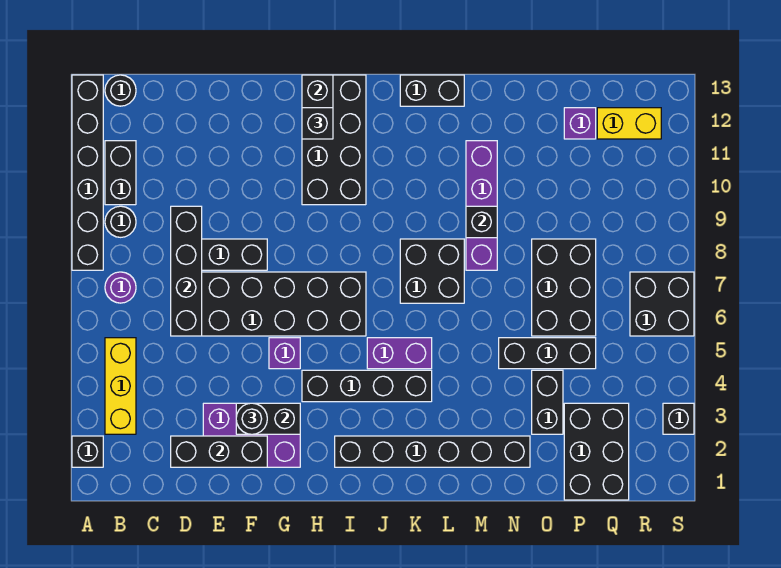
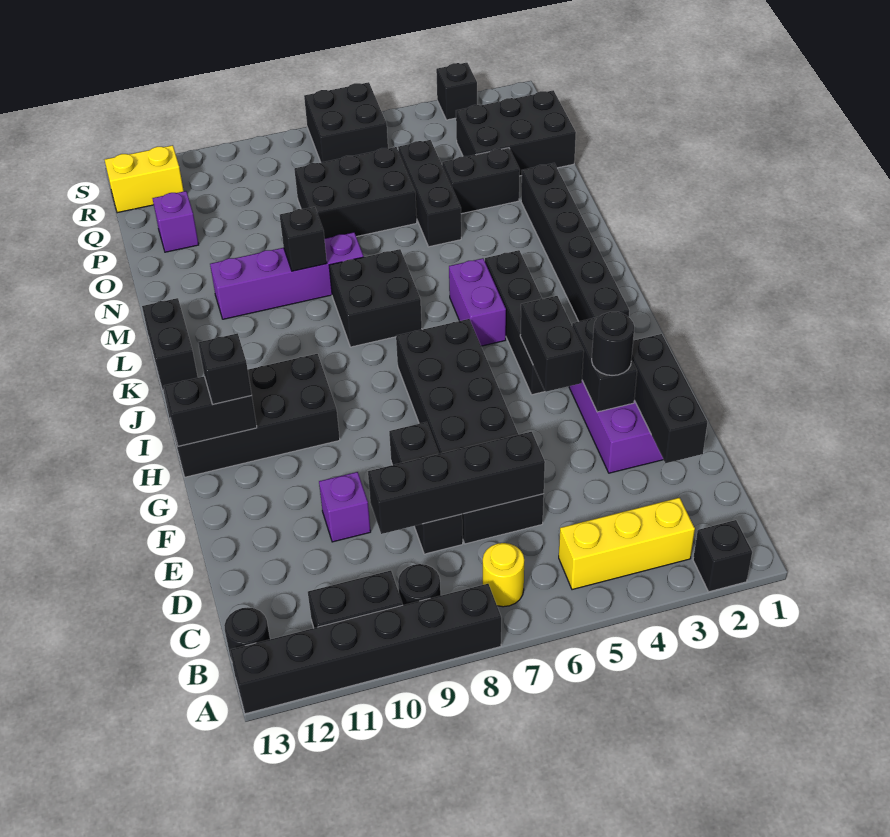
purple 1x1 round brick [105,272,136,303] -> yellow 1x1 round brick [483,543,524,607]
none -> black 1x2 brick [520,296,584,392]
purple 1x1 brick [269,338,300,369] -> purple 1x1 brick moved to [319,472,371,542]
yellow 1x2 brick [597,108,661,139] -> yellow 1x2 brick turned to [105,145,184,213]

